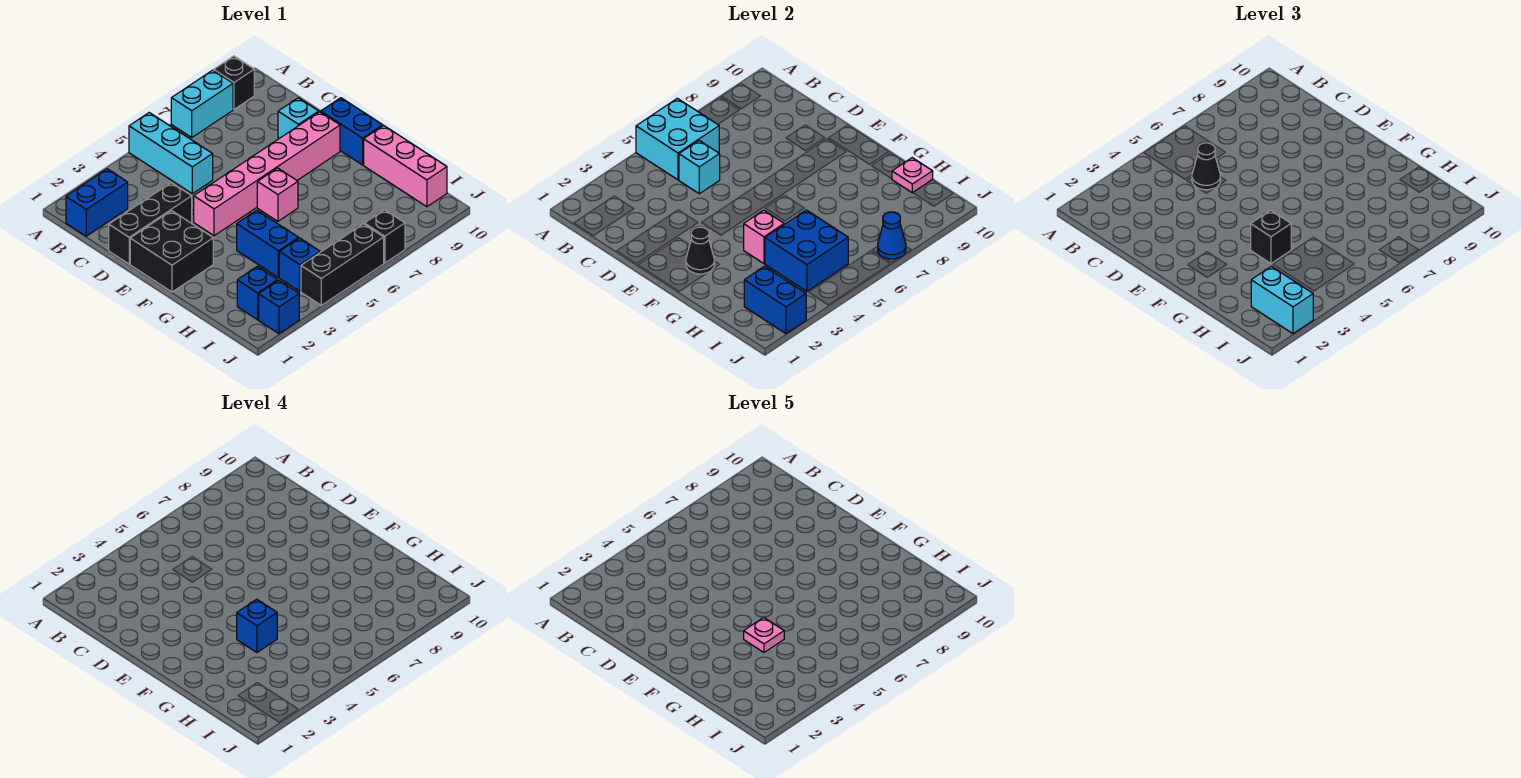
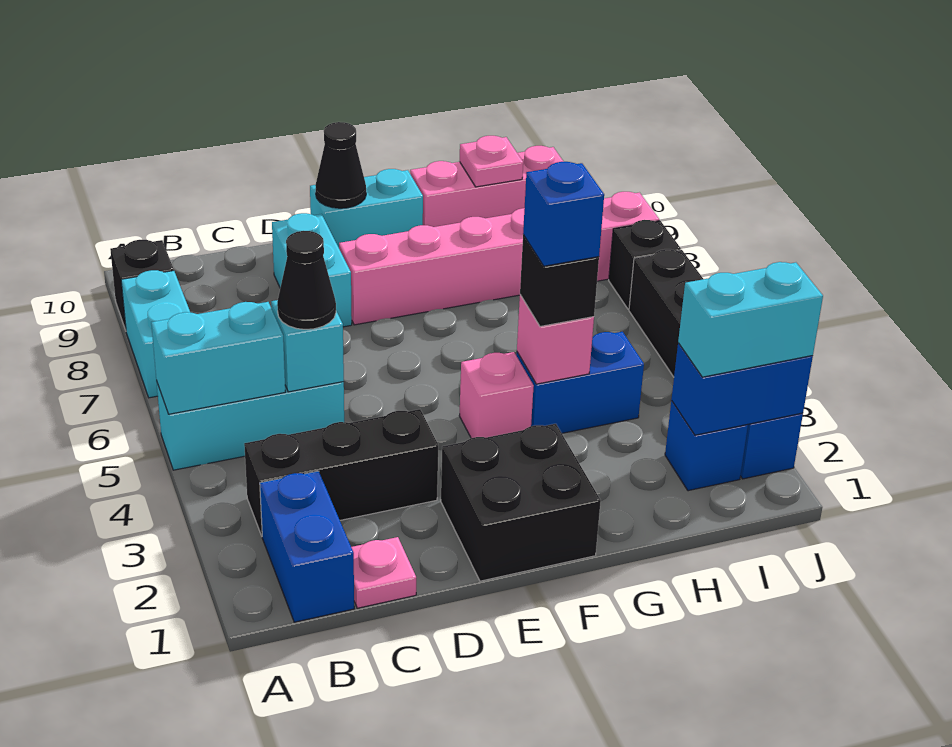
cyan 2x2 brick [636,98,719,180] -> cyan 1x2 brick [151,302,285,414]
black 1x3 brick [109,183,192,264] -> black 1x3 brick turned to [244,409,438,536]
cyan 1x1 brick [278,98,319,138] -> cyan 1x2 brick [272,213,352,327]
pink 1x6 brick [194,112,340,236] -> pink 1x6 brick turned to [339,192,659,325]
blue 1x2 brick [321,98,383,165] -> cyan 1x2 brick [310,169,423,247]
black 1x1 cone [686,227,714,274] -> black 1x1 cone moved to [315,122,366,208]
pink 1x1 brick [257,168,298,221] -> pink 1x1 brick moved to [459,352,534,438]
pink 1x1 plate [744,617,784,652] -> pink 1x1 plate moved to [351,537,416,608]
blue 2x2 brick [765,210,848,291] -> none
blue 1x1 brick [279,238,320,291] -> none
blue 1x1 cone [878,212,906,259] -> none

